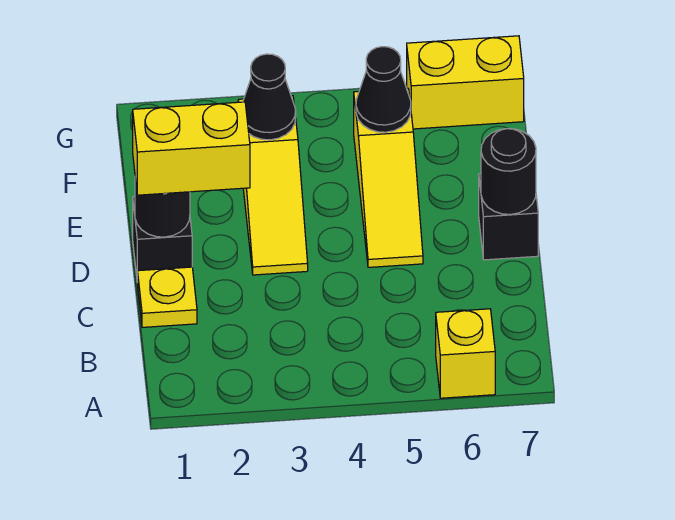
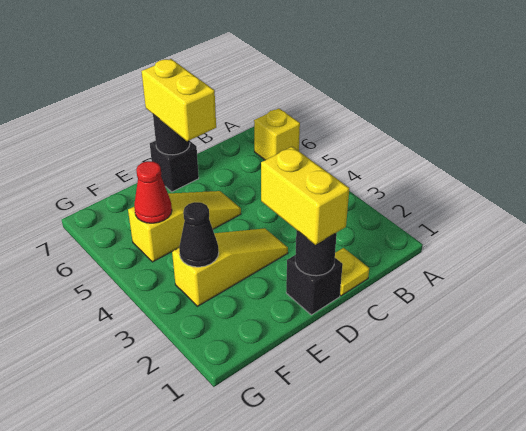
black 1x1 cone [356,47,411,132] -> red 1x1 cone [134,161,172,223]
yellow 1x2 brick [407,36,524,129] -> yellow 1x2 brick moved to [141,59,216,141]

